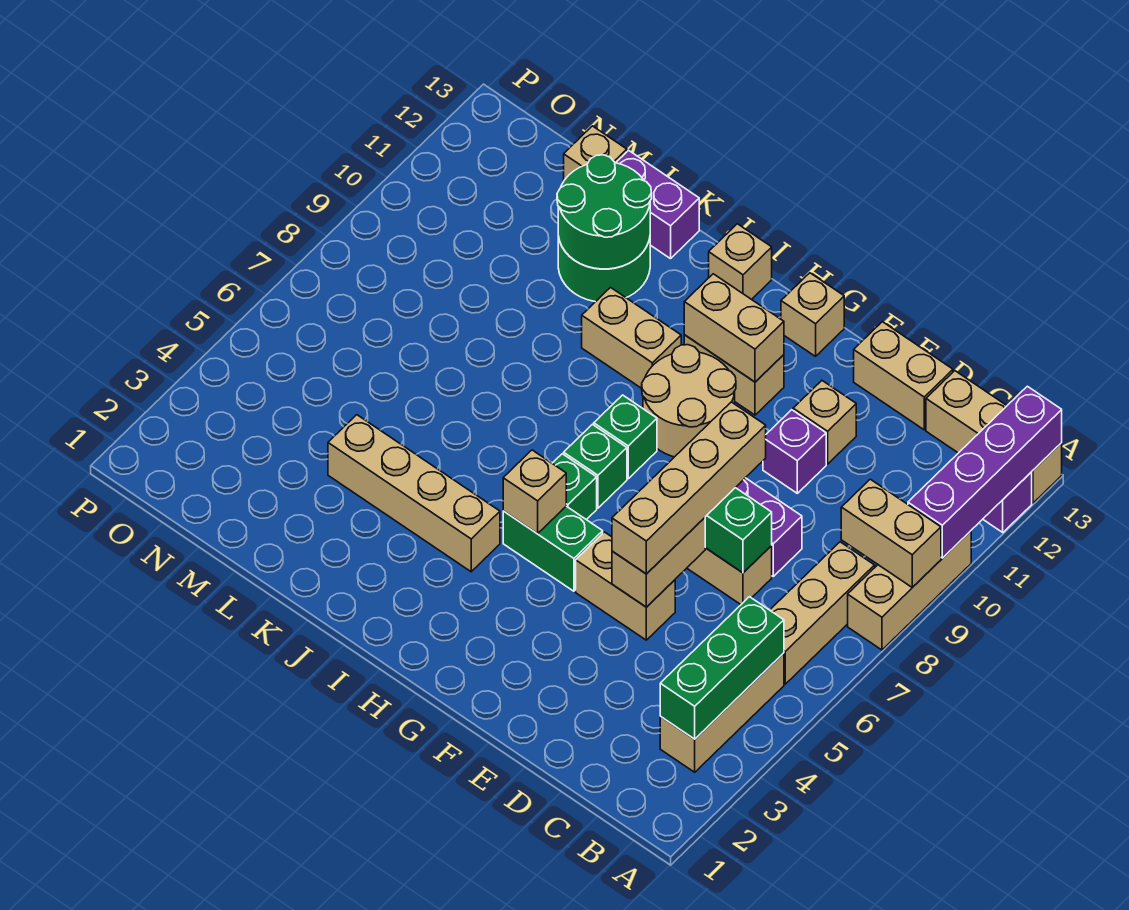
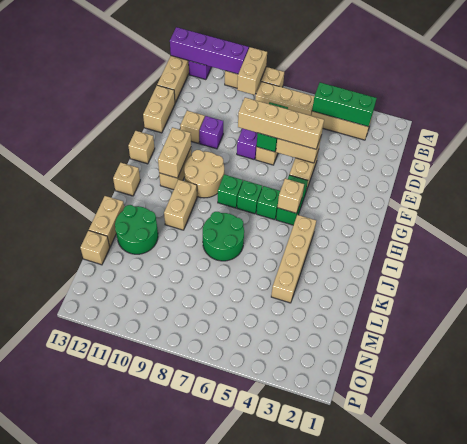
green 2x2 round brick [557,155,651,269] -> green 2x2 round brick moved to [203,212,244,261]
purple 1x2 brick [616,150,699,259] -> tan 1x2 brick [89,196,124,247]

